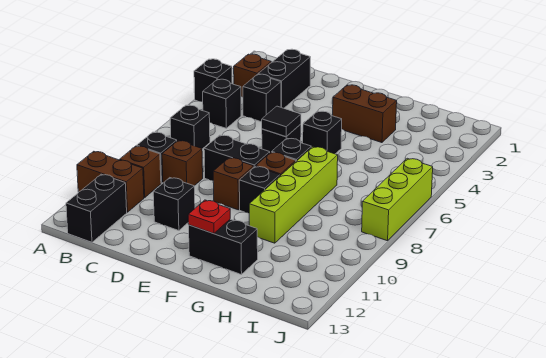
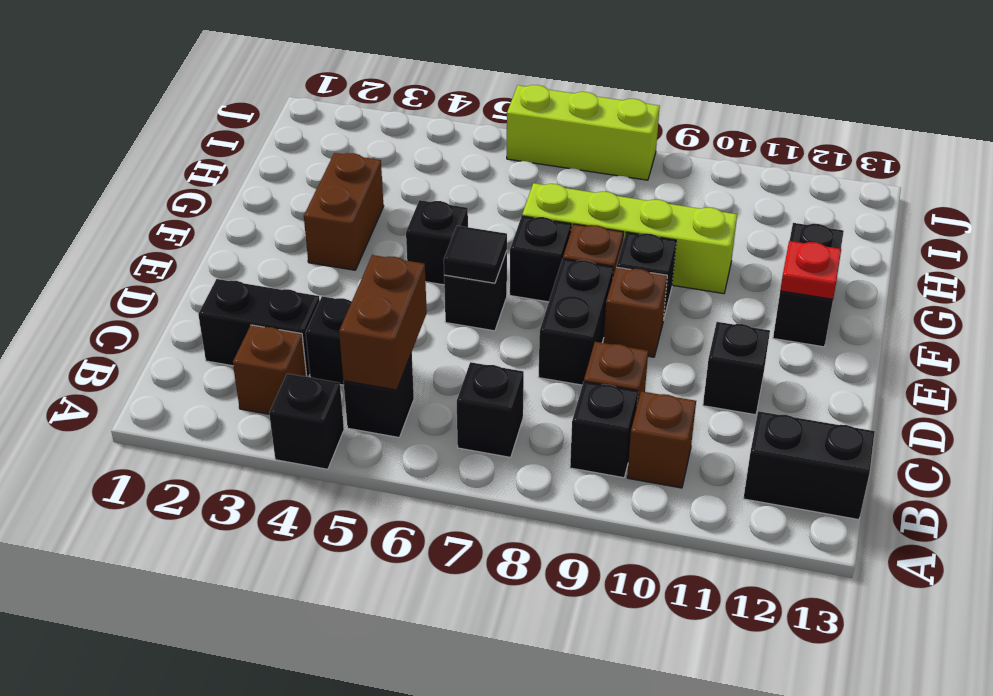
brown 1x2 brick [77,151,144,212] -> brown 1x2 brick moved to [339,255,427,390]

